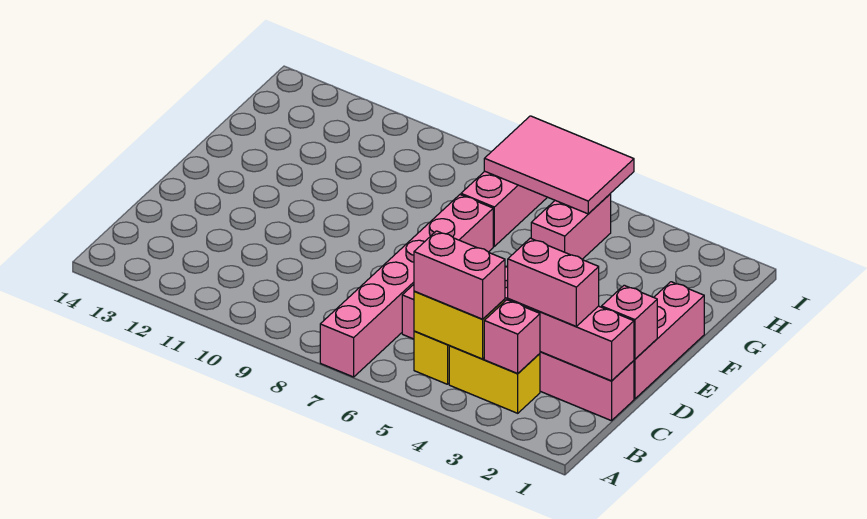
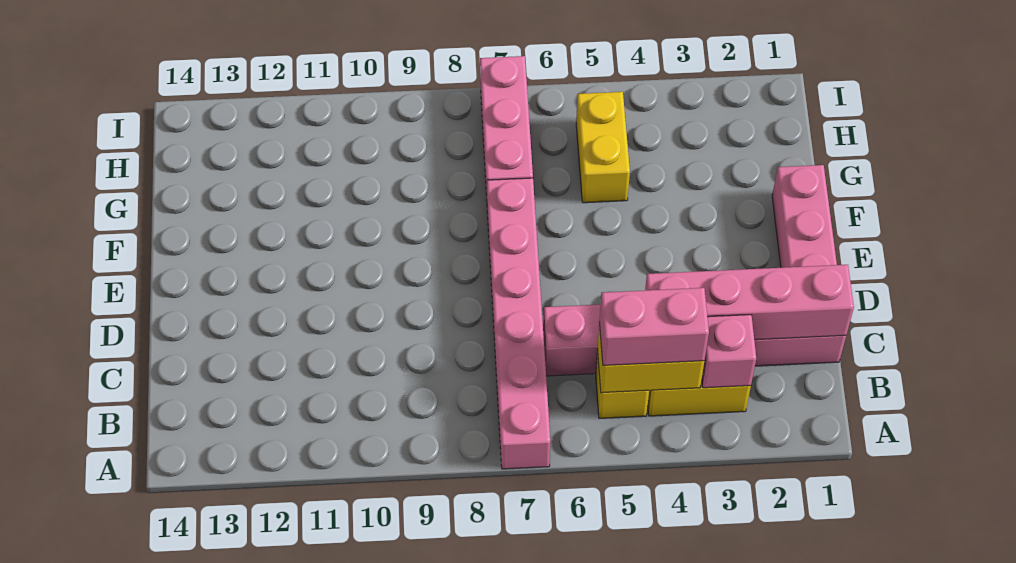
pink 1x2 brick [508,238,599,326] -> none
pink 1x1 brick [602,285,657,359] -> none
pink 1x2 brick [531,194,611,259] -> yellow 1x2 brick [576,92,630,203]
pink 2x3 tile [484,116,634,214] -> none

